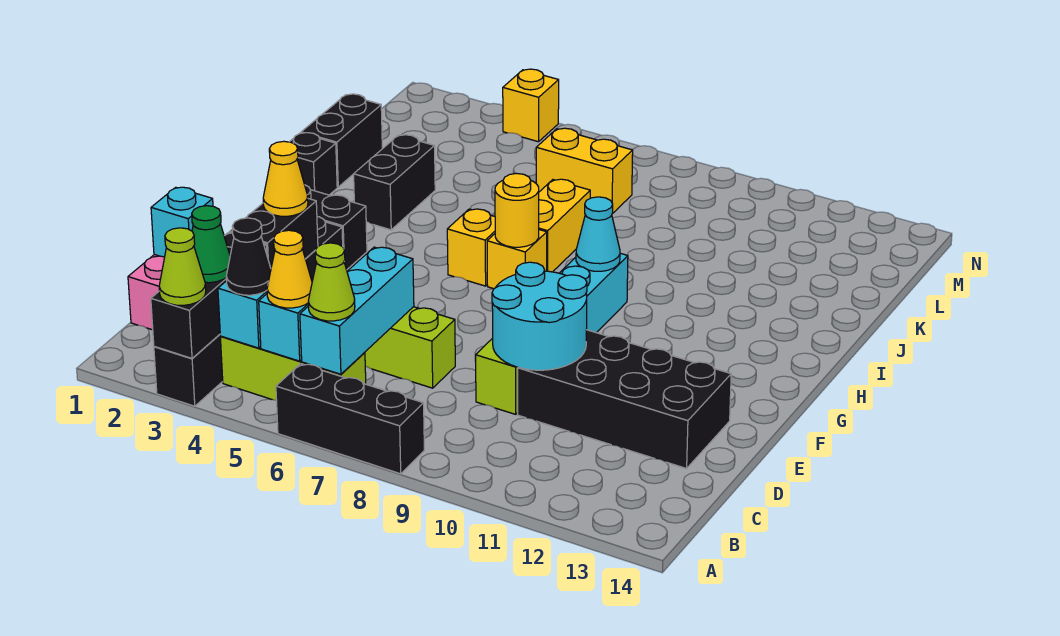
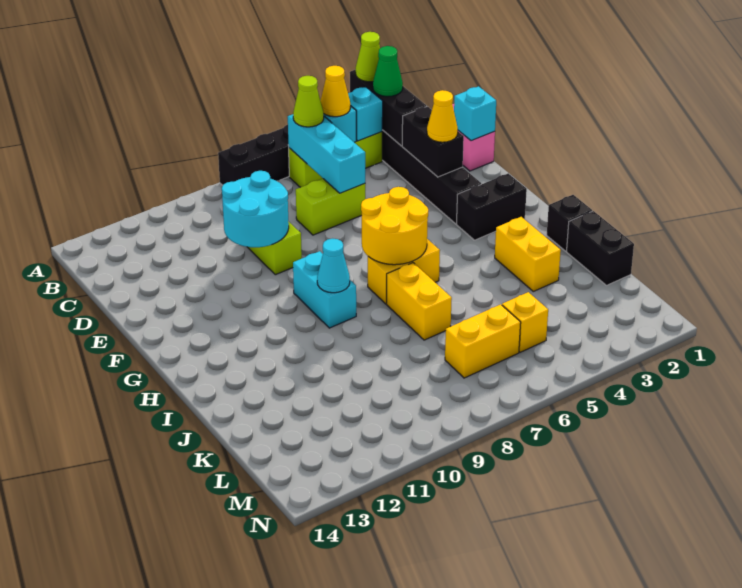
black 1x1 cone [226,218,271,295] -> none
black 2x4 brick [518,330,731,468] -> none
yellow 1x1 round brick [495,173,539,247] -> yellow 2x2 round brick [361,187,428,265]
black 1x2 brick [354,135,435,230] -> yellow 1x2 brick [495,217,561,291]
yellow 1x1 brick [503,69,559,142] -> yellow 1x1 brick moved to [502,292,548,352]

